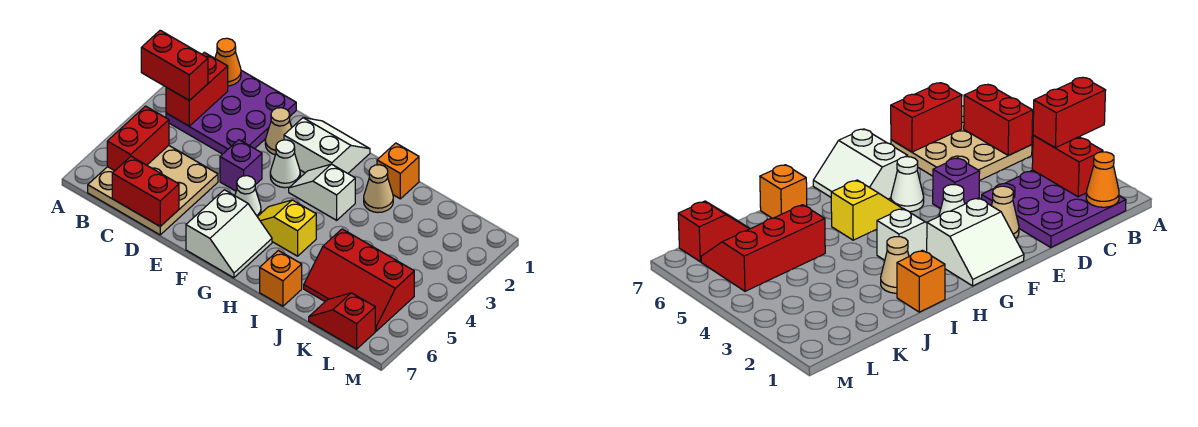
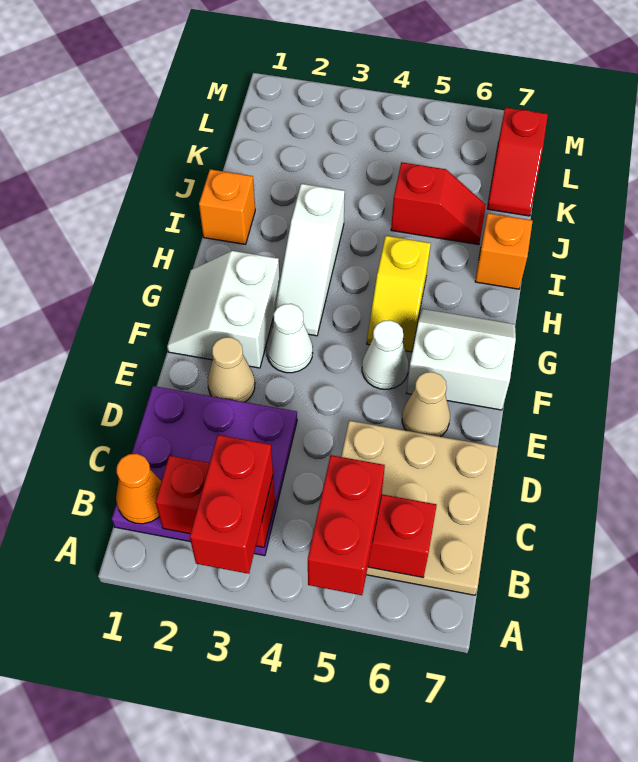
red 1x2 brick [112,156,179,226] -> red 1x2 brick moved to [308,455,385,595]
purple 1x1 brick [220,140,262,191] -> none
white 1x2 slope [289,164,355,220] -> white 1x3 slope [273,184,345,336]
tan 1x1 cone [364,165,393,212] -> tan 1x1 cone moved to [402,372,450,437]
red 2x3 slope [304,229,414,331] -> red 1x2 slope [391,162,486,245]

